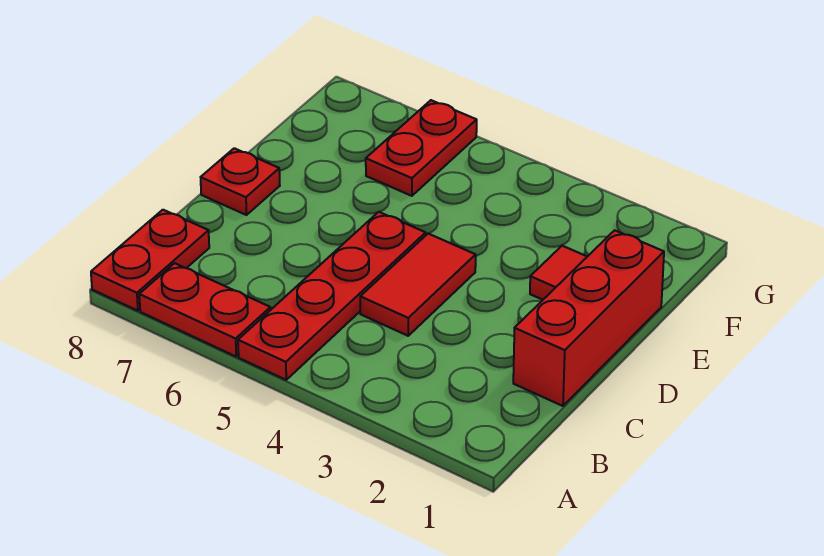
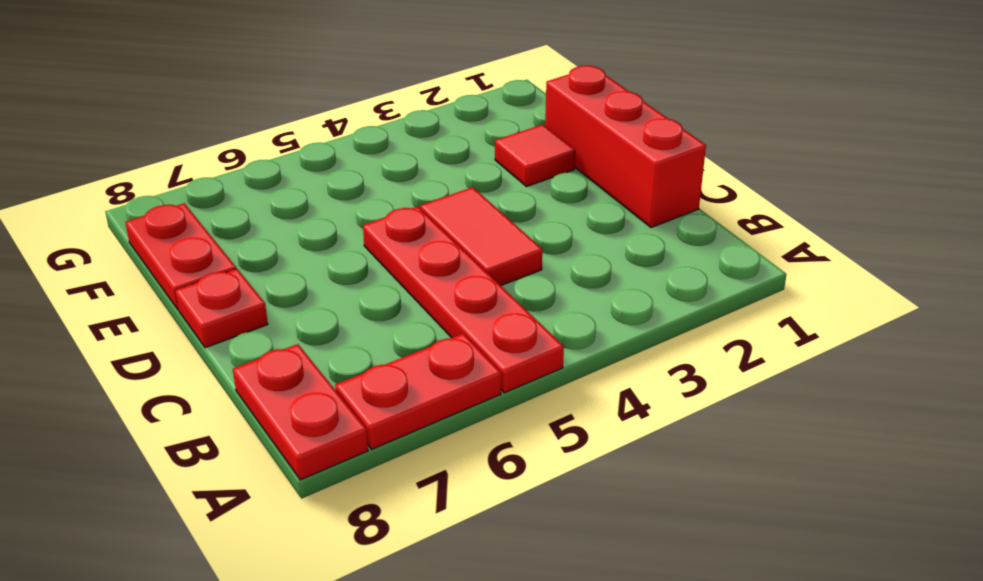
red 1x2 plate [366,100,477,196] -> red 1x2 plate moved to [125,203,236,310]

